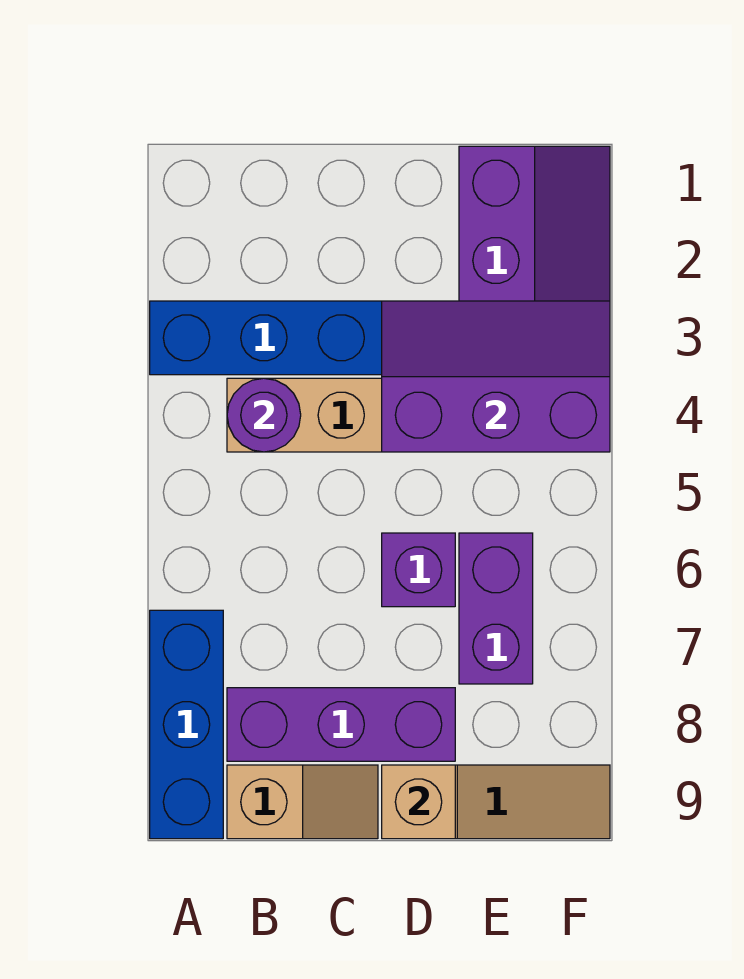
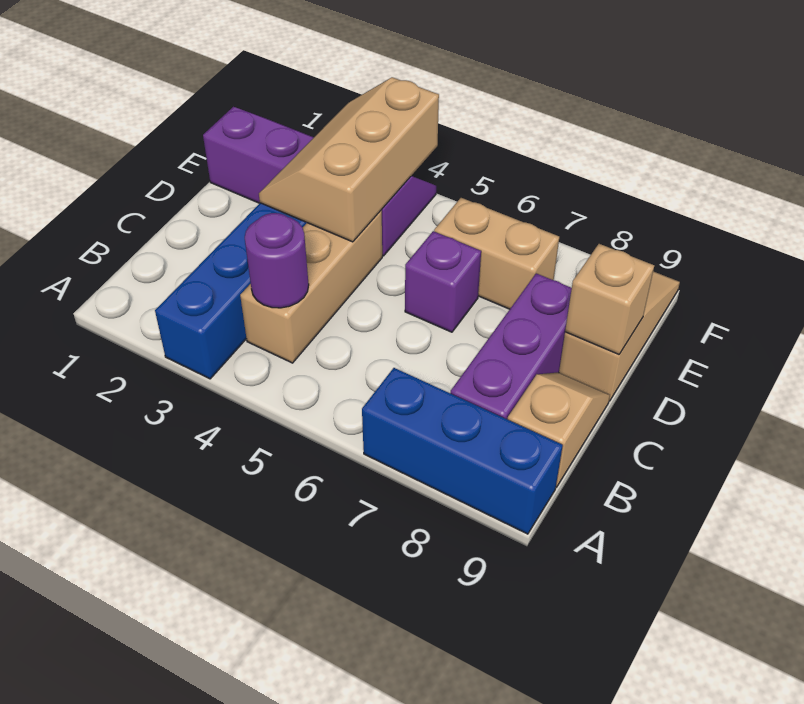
purple 2x3 slope [382,301,610,452] -> tan 2x3 slope [259,77,439,242]
purple 1x2 brick [459,533,533,684] -> tan 1x2 brick [434,198,559,309]

